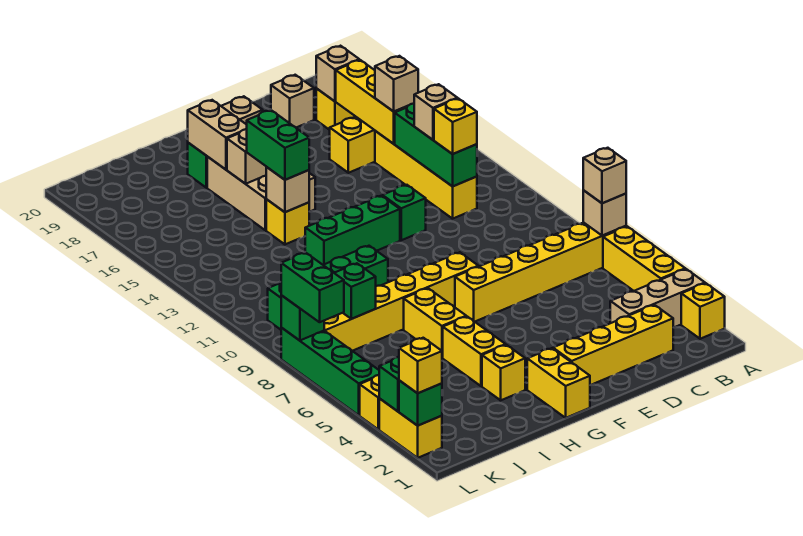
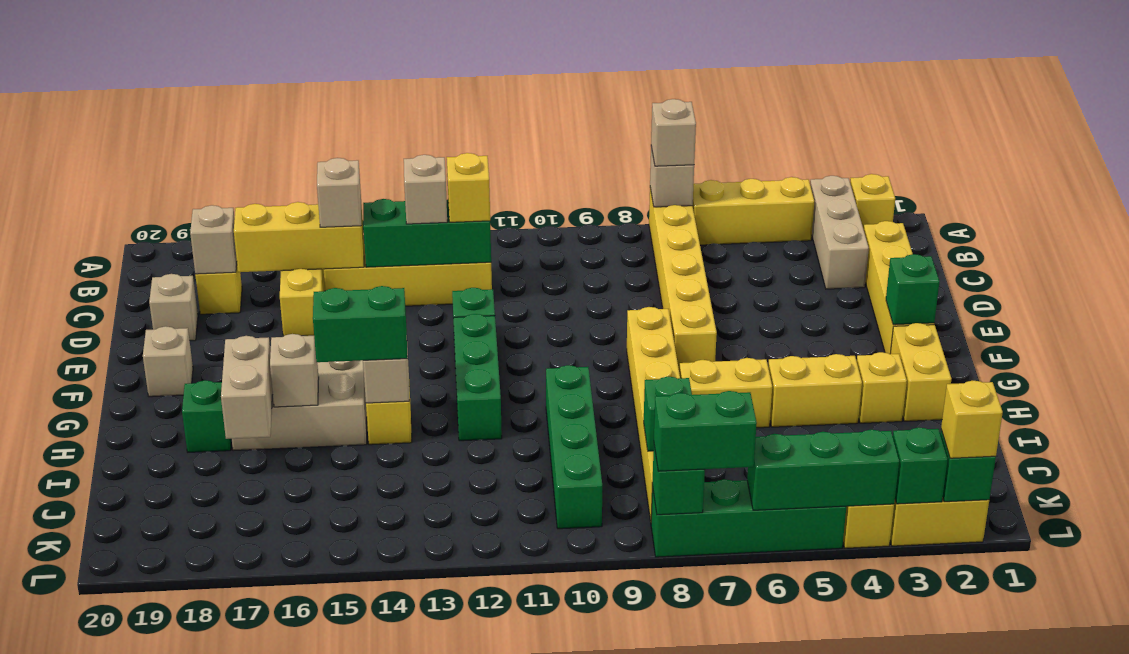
none -> green 1x1 brick [886,254,939,325]
yellow 1x2 brick [527,348,590,418] -> yellow 1x2 brick turned to [890,323,951,421]
tan 1x2 brick [188,100,247,170] -> tan 1x2 brick turned to [221,336,273,439]
none -> green 1x3 brick [747,430,899,510]

